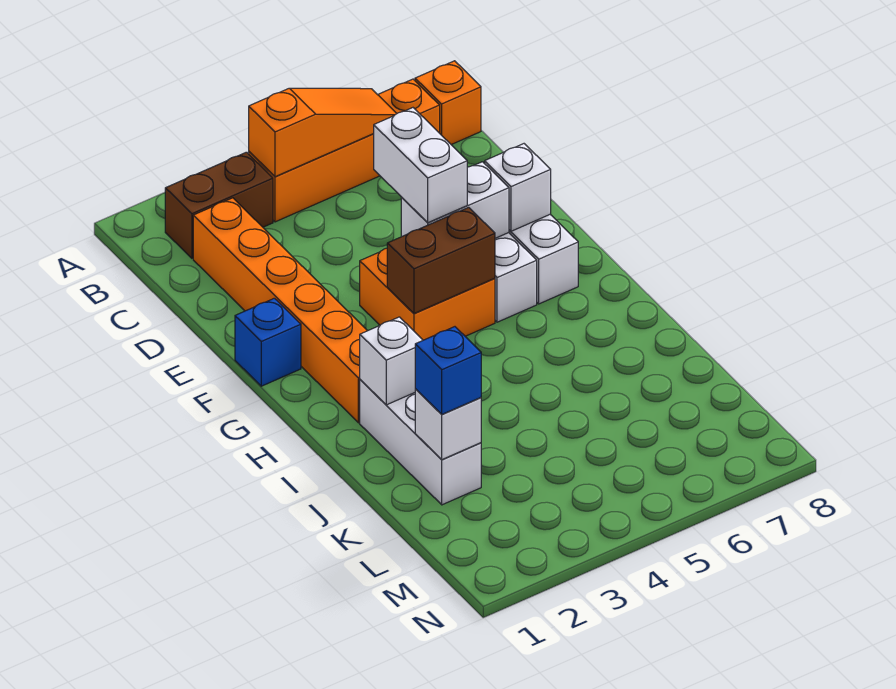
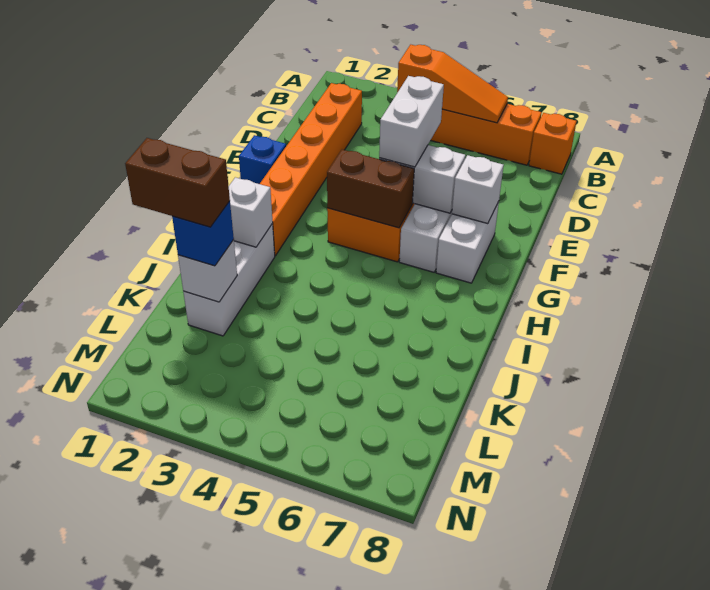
brown 1x2 brick [165,152,273,258] -> brown 1x2 brick moved to [125,138,230,227]

